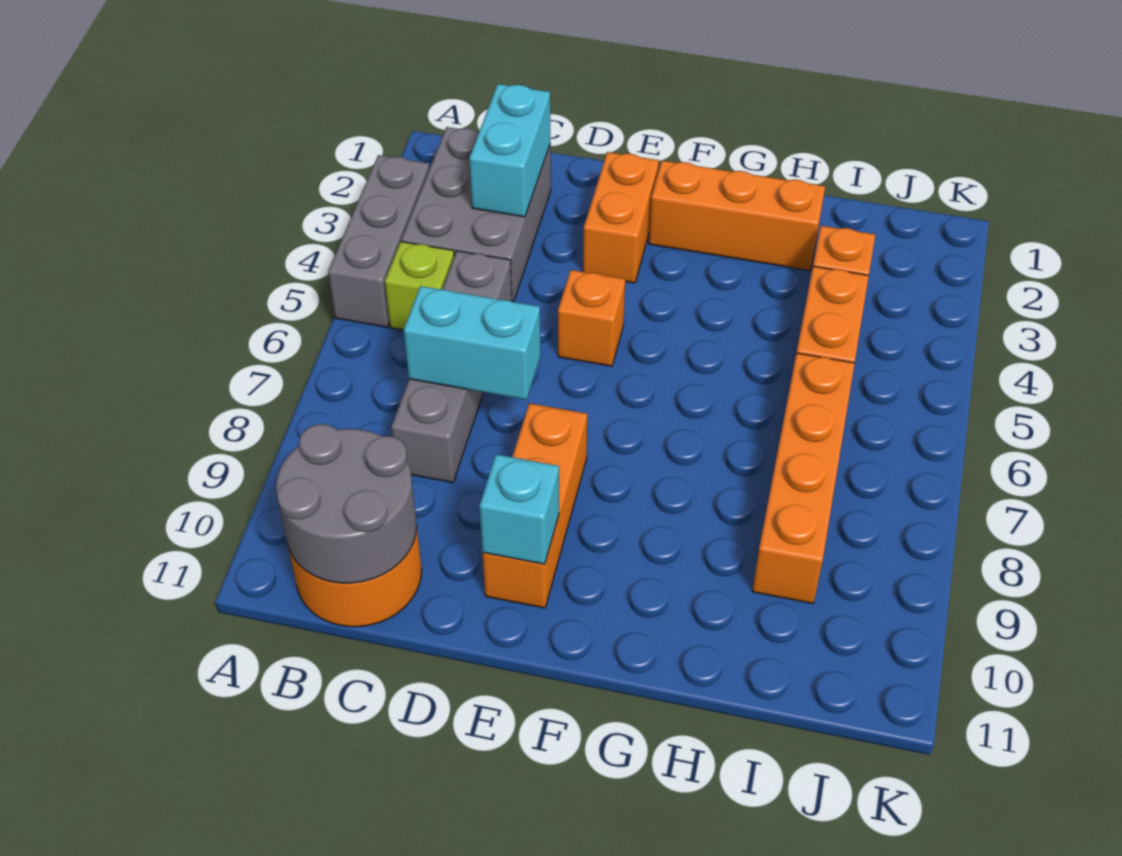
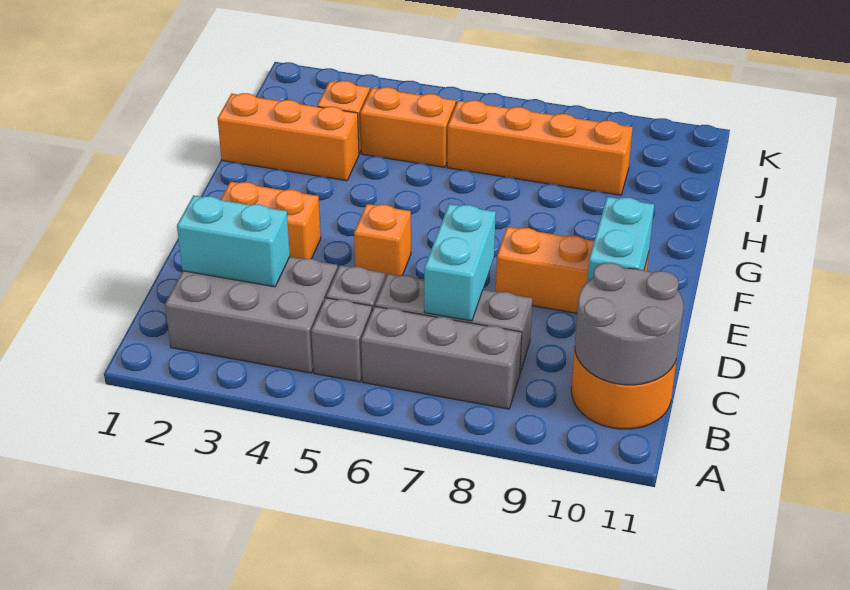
grey 1x3 brick [328,155,430,327] -> grey 1x3 brick moved to [361,306,522,409]
lime 1x1 brick [385,242,454,330] -> grey 1x1 brick [311,298,372,382]
cyan 1x1 brick [480,454,559,564] -> cyan 1x2 brick [587,197,654,281]
orange 1x3 brick [649,161,825,270] -> orange 1x3 brick turned to [218,93,359,181]

